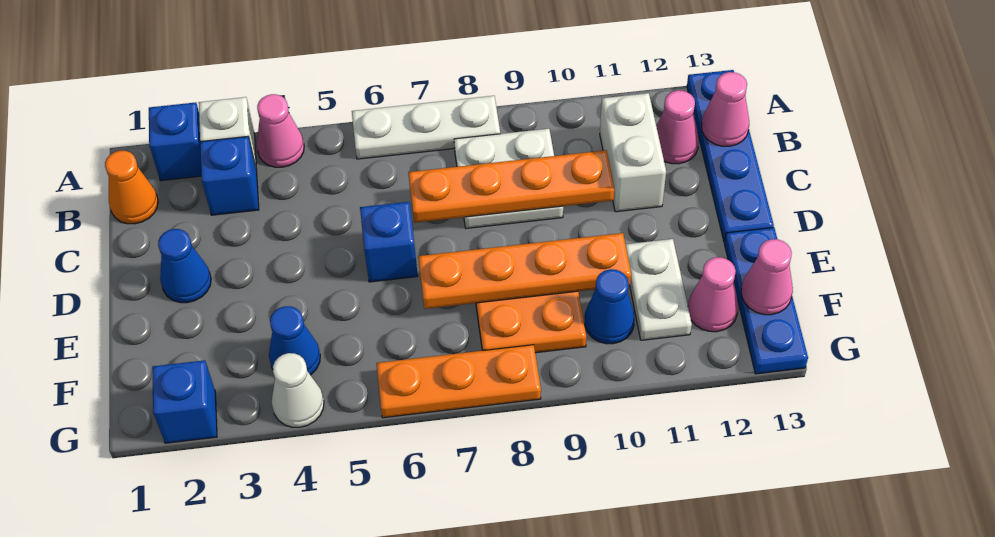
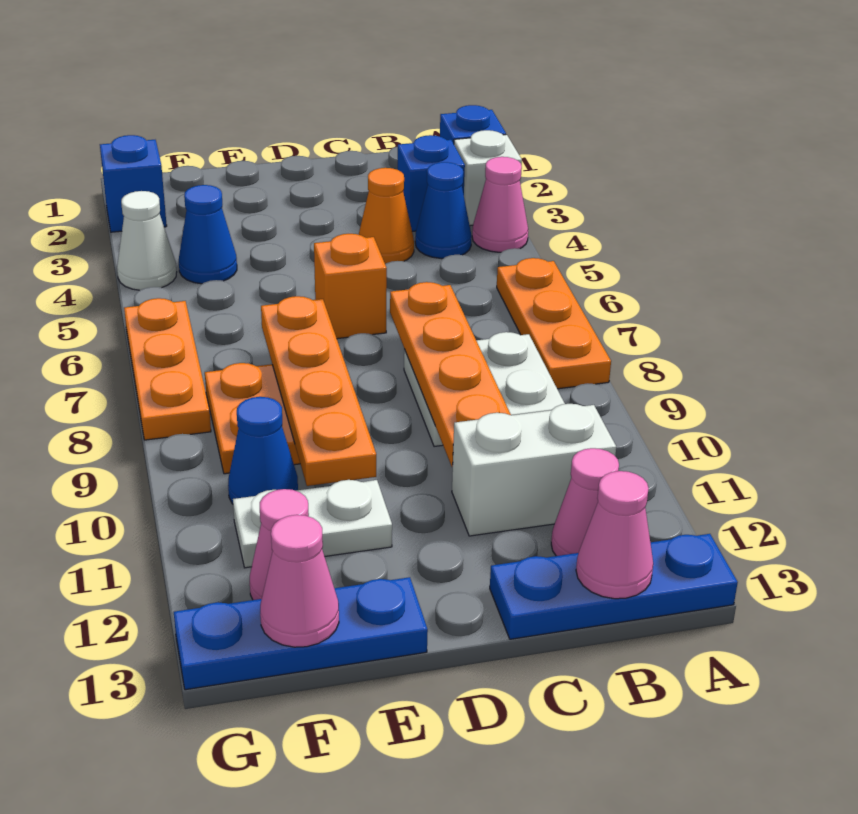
white 1x3 plate [352,96,500,159] -> orange 1x3 plate [497,258,611,389]
blue 1x4 plate [687,70,774,242] -> blue 1x3 plate [490,534,738,639]
orange 1x1 cone [105,151,158,224] -> orange 1x1 cone moved to [359,168,414,264]
blue 1x1 cone [158,229,211,303] -> blue 1x1 cone moved to [415,162,472,259]
blue 1x1 brick [360,202,418,282] -> orange 1x1 brick [314,234,387,339]

